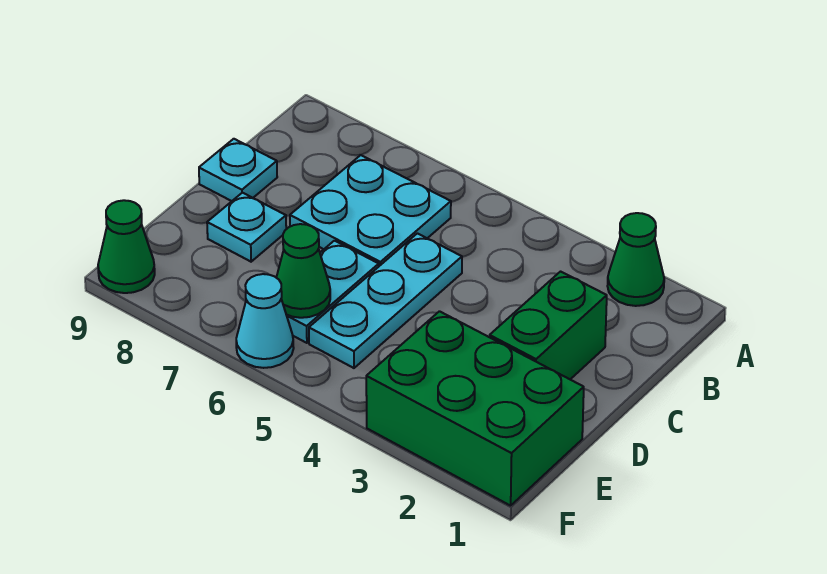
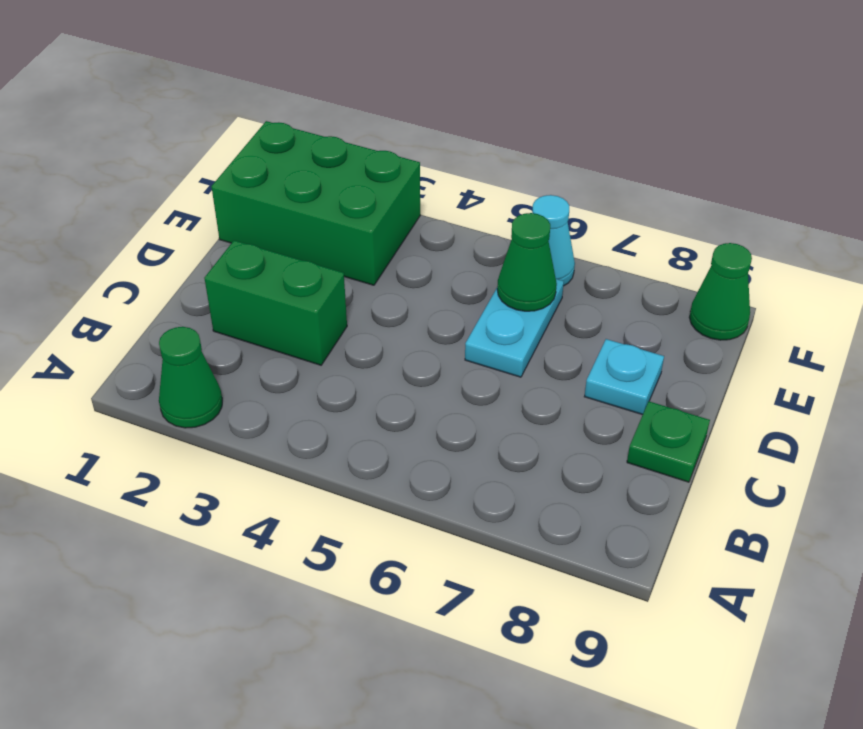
cyan 2x2 plate [290,155,451,266] -> none
green 1x2 brick [490,272,607,379] -> green 1x2 brick turned to [204,240,347,365]
cyan 1x3 plate [309,233,462,368] -> none
cyan 1x1 plate [199,139,277,201] -> green 1x1 plate [627,401,710,482]

